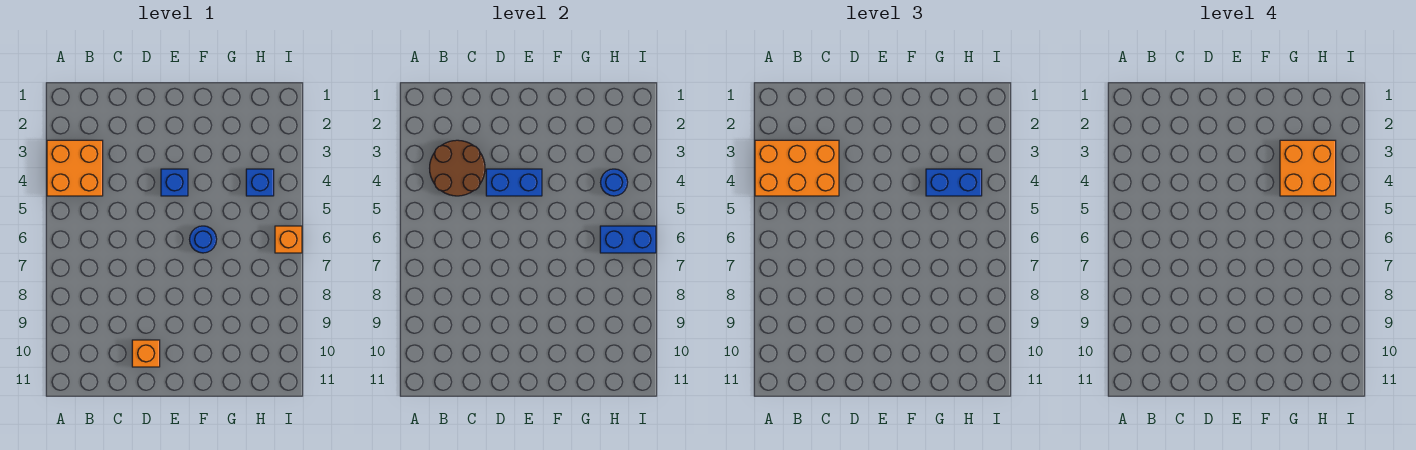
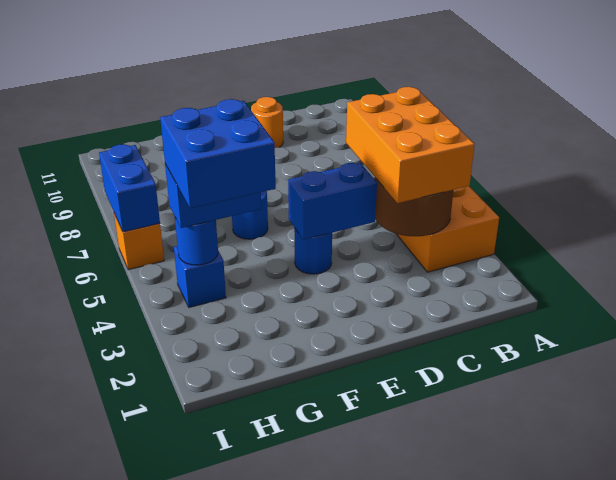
orange 2x3 brick [755,140,839,196] -> orange 2x3 brick turned to [346,87,475,203]
orange 1x1 brick [132,340,160,367] -> orange 1x1 round brick [251,97,283,148]
blue 1x1 brick [161,169,188,196] -> blue 1x1 round brick [294,227,332,274]
orange 2x2 brick [1280,140,1336,196] -> blue 2x2 brick [160,99,276,208]
blue 1x2 brick [600,226,656,253] -> blue 1x2 brick turned to [99,144,160,232]

